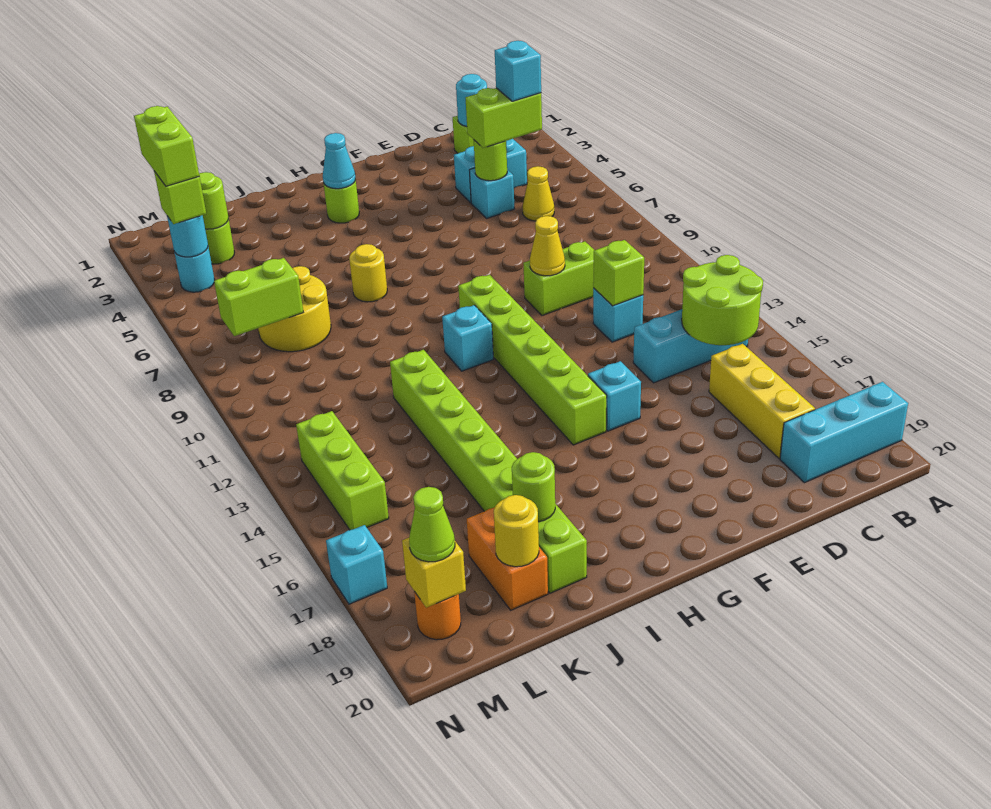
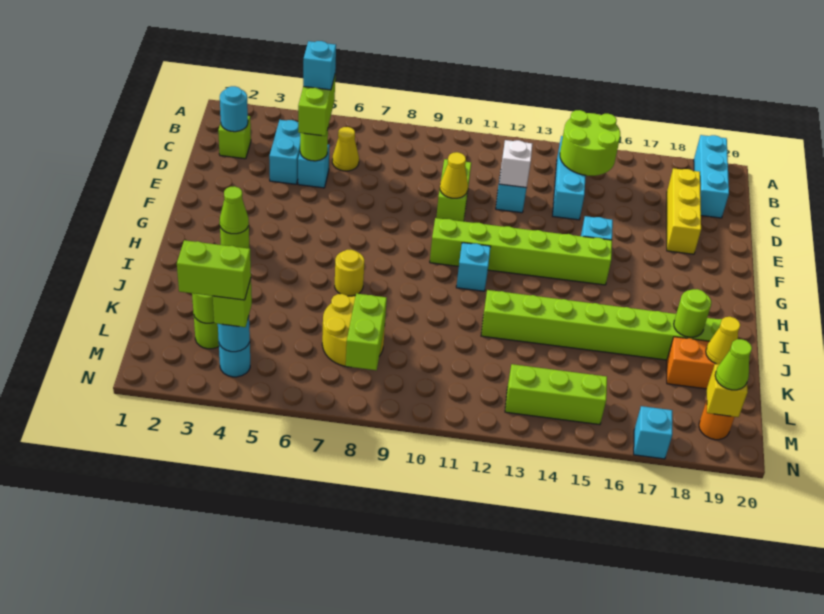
yellow 1x3 brick [709,344,815,459] -> yellow 1x3 brick turned to [667,168,701,254]
lime 1x1 brick [593,240,644,306] -> white 1x1 brick [499,140,532,188]
cyan 1x1 cone [323,133,355,189] -> lime 1x1 cone [220,186,249,234]
yellow 1x1 round brick [494,495,539,567] -> yellow 1x1 cone [706,317,740,364]

